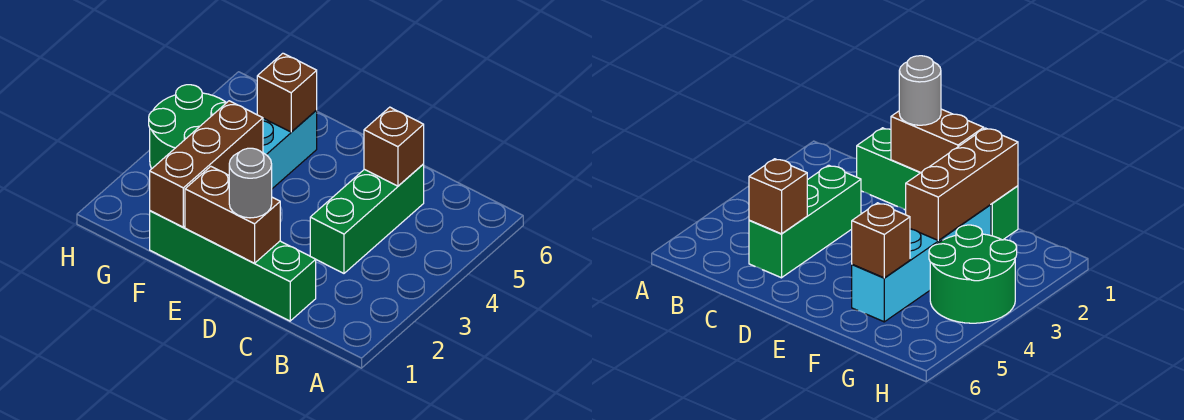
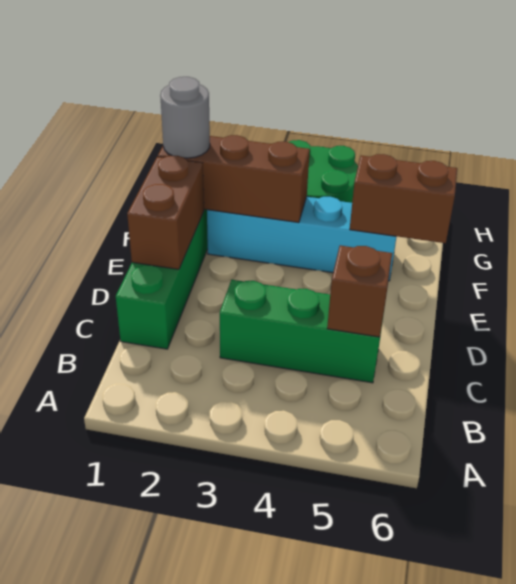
grey 1x1 round brick [229,148,272,218] -> grey 1x1 round brick moved to [160,77,210,158]
brown 1x1 brick [257,53,317,132] -> brown 1x2 brick [350,154,457,243]

